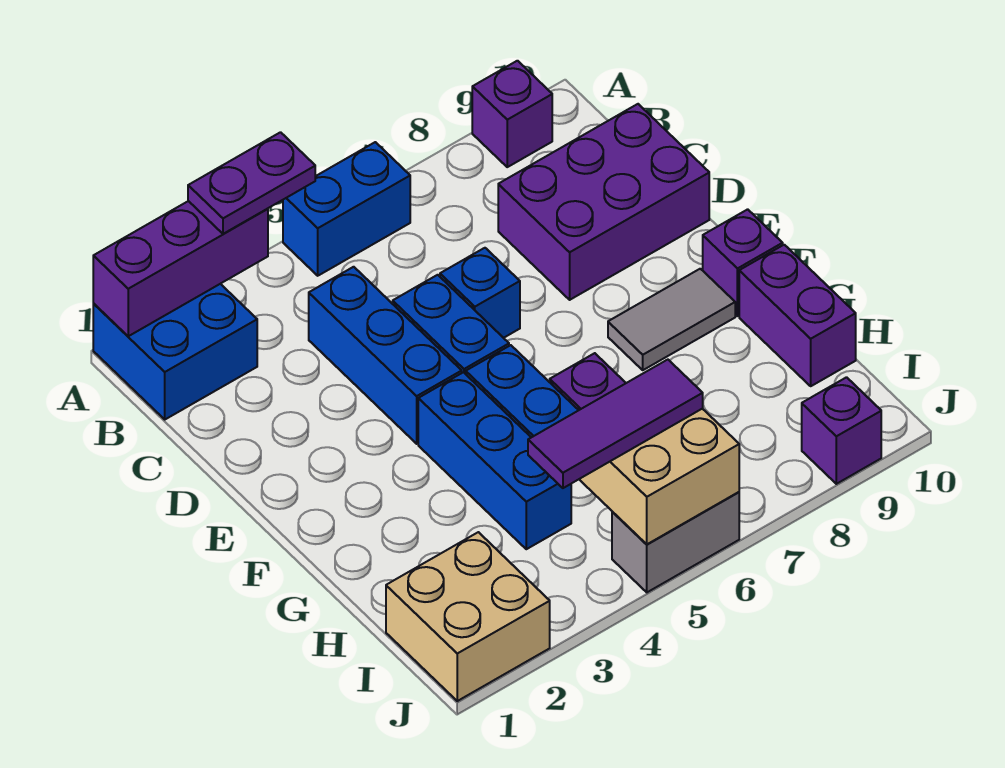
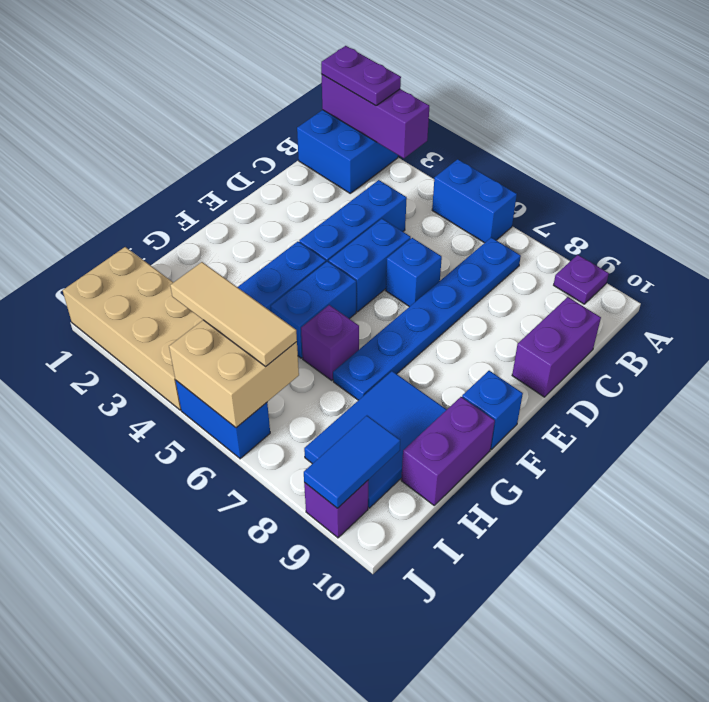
purple 1x2 plate [188,132,315,234] -> purple 1x2 plate moved to [321,46,401,106]
purple 1x1 brick [472,61,552,167] -> purple 1x1 plate [554,255,609,304]
none -> blue 1x6 plate [333,237,521,400]
purple 2x3 brick [498,104,709,300] -> purple 1x2 brick [512,297,601,397]
grey 1x2 tile [608,269,735,370] -> none
purple 1x1 brick [703,209,783,316] -> blue 1x1 brick [462,371,523,449]
none -> blue 2x3 tile [304,371,447,508]
tan 2x2 brick [386,532,550,701] -> tan 2x4 brick [63,247,203,410]
purple 1x3 tile [528,360,703,488] -> tan 1x3 tile [170,262,297,366]
none -> blue 1x2 tile [304,416,400,508]
grey 1x2 brick [612,492,739,592] -> blue 1x2 brick [176,381,270,459]

